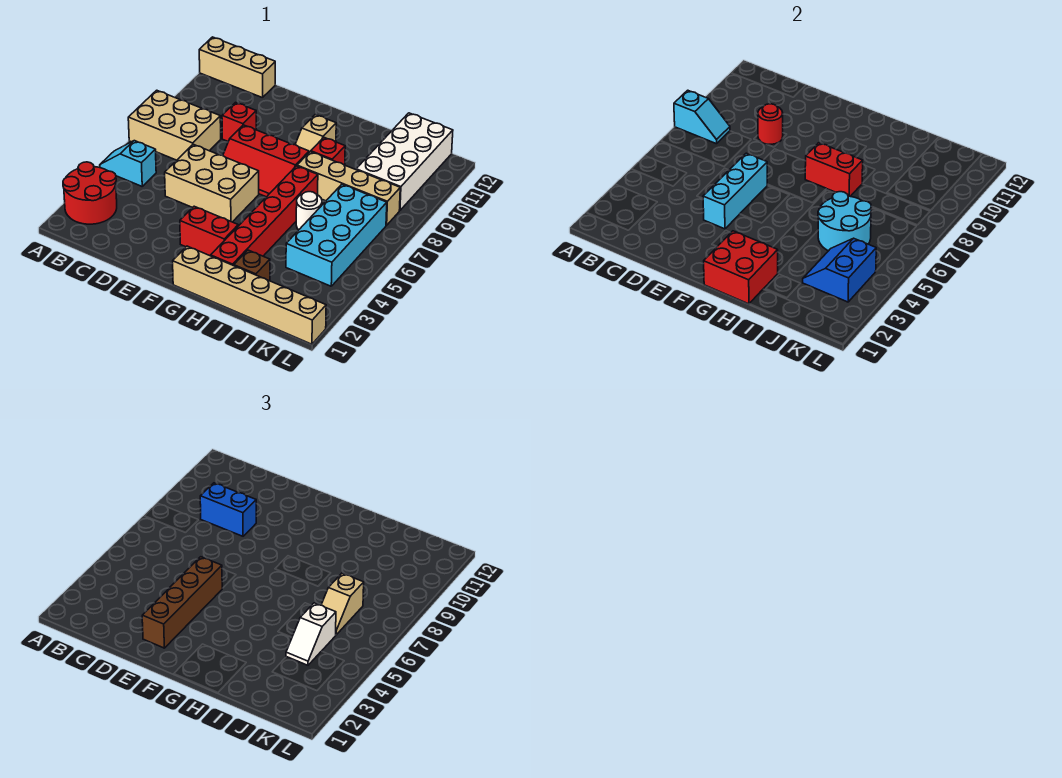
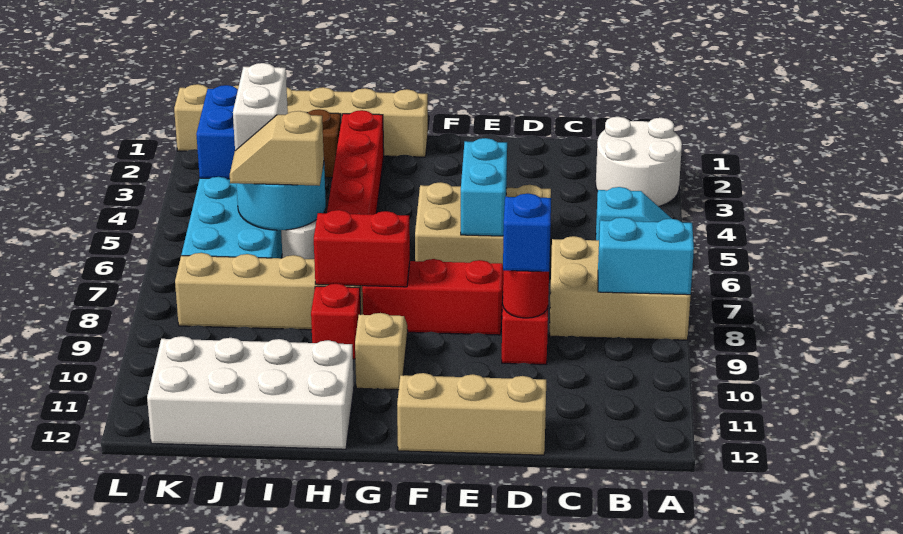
red 2x2 round brick [63,162,117,224] -> white 2x2 round brick [596,117,682,207]
cyan 1x2 slope [674,90,730,144] -> cyan 1x2 brick [598,217,694,295]
tan 1x3 brick [199,37,275,98] -> tan 1x3 brick moved to [397,373,546,455]
blue 1x2 brick [200,483,256,536] -> blue 1x1 brick [503,194,551,272]
brown 1x4 brick [142,557,222,648] -> none
cyan 1x3 brick [703,153,767,229] -> cyan 1x2 brick [461,138,507,236]
red 1x2 brick [180,206,238,256] -> none
red 2x2 brick [704,231,778,304] -> none
white 1x2 slope [286,603,336,665] -> white 1x2 brick [233,63,288,151]
tan 1x2 slope [321,573,364,635] -> tan 1x2 slope turned to [230,111,324,186]
white 2x4 brick [356,113,453,210] -> white 2x4 brick turned to [147,336,354,449]

